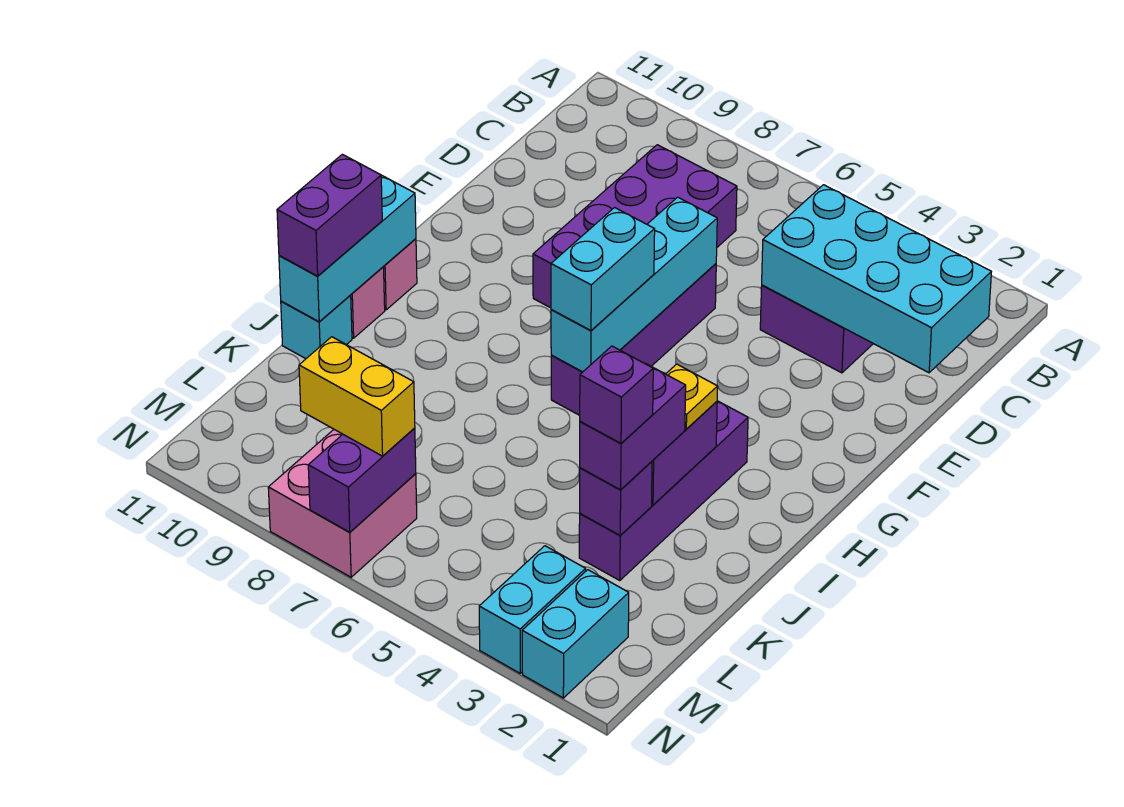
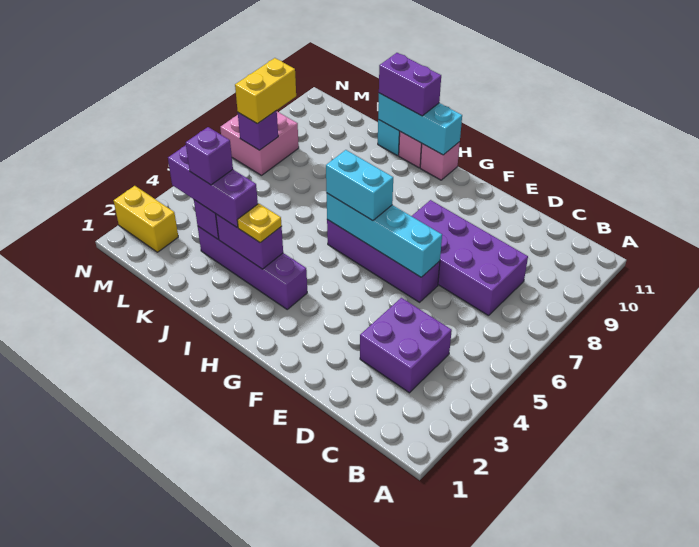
cyan 2x4 brick [762,185,991,373] -> none
purple 1x2 brick [580,363,686,490] -> purple 1x3 brick [168,145,258,227]
cyan 1x2 brick [522,570,629,698] -> yellow 1x2 brick [114,186,178,252]
cyan 1x2 brick [479,546,586,673] -> none
purple 1x2 brick [308,428,416,532] -> purple 1x1 brick [238,111,278,150]

